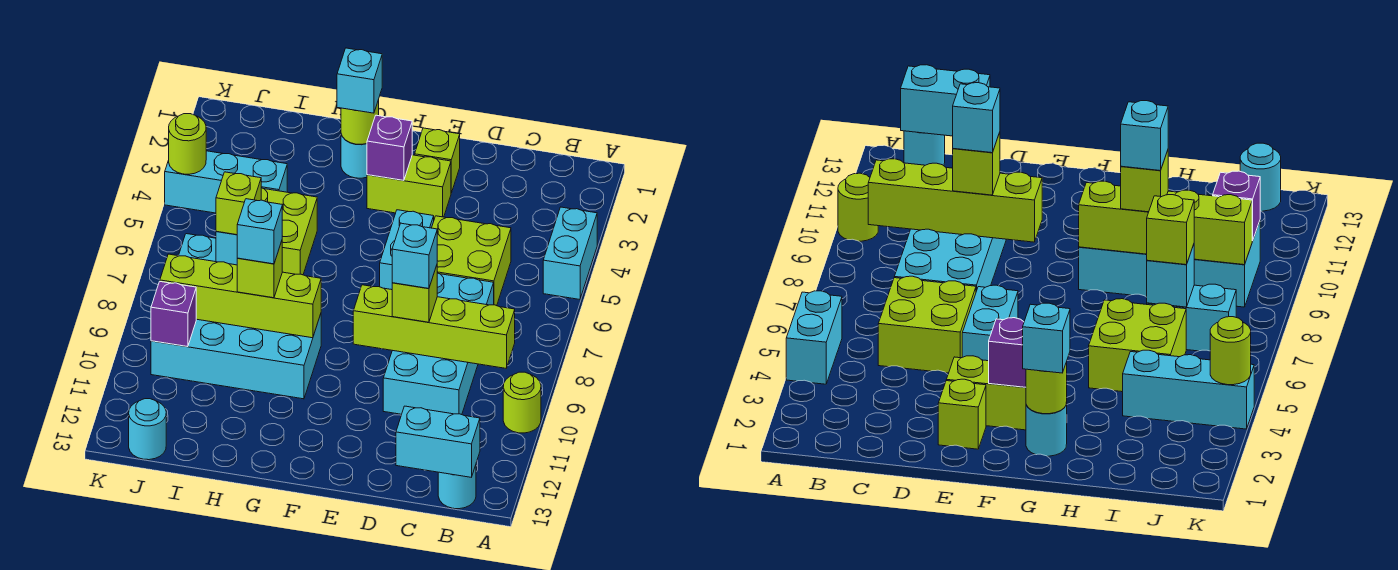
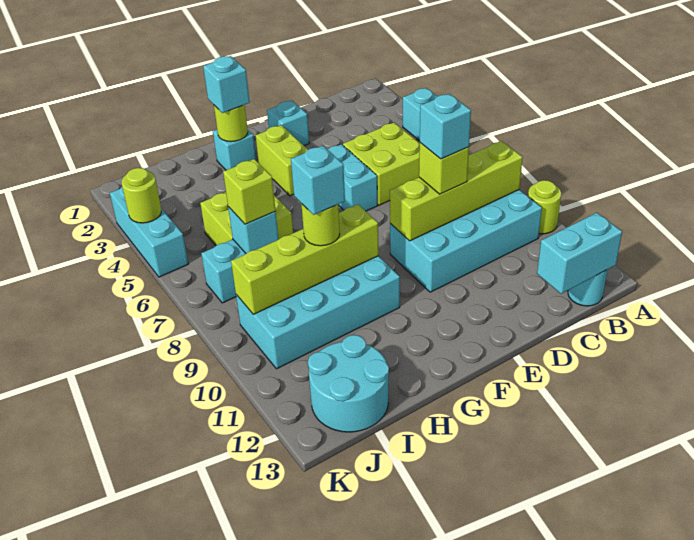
cyan 2x4 brick [383,273,494,415] -> cyan 2x4 brick turned to [390,190,542,292]
lime 1x1 brick [415,128,460,193] -> cyan 1x1 brick [267,101,309,146]
lime 1x2 brick [367,155,451,219] -> lime 1x2 brick turned to [255,125,308,196]
purple 1x1 brick [367,115,412,181] -> none
cyan 1x1 round brick [341,134,367,178] -> cyan 1x1 brick [213,130,256,170]
lime 1x1 brick [237,241,282,298] -> lime 1x1 round brick [301,203,340,246]
cyan 1x3 brick [165,151,287,213] -> cyan 1x3 brick turned to [110,187,188,277]
purple 1x1 brick [151,282,196,347] -> none
cyan 1x1 round brick [129,399,166,460] -> cyan 2x2 round brick [308,335,389,432]

